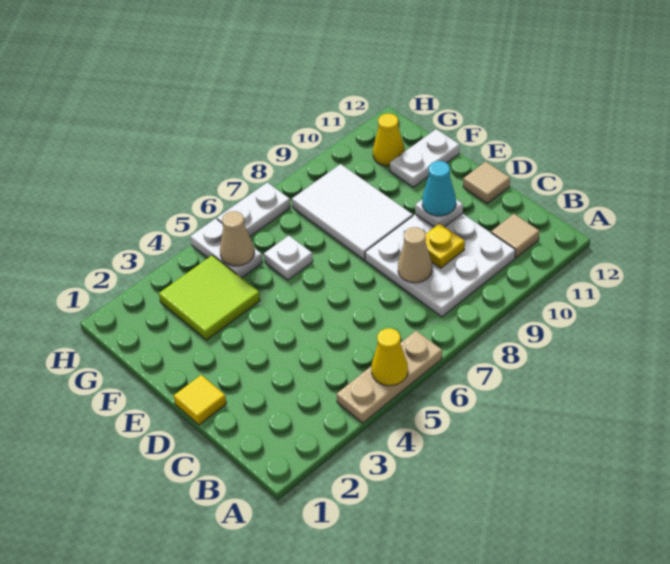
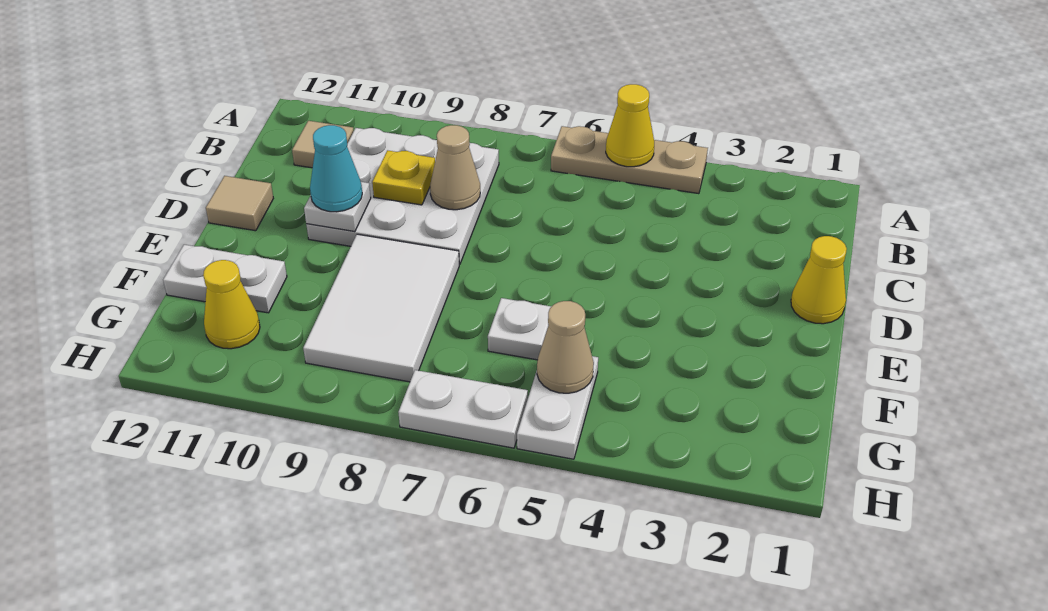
yellow 1x1 tile [174,375,226,425] -> yellow 1x1 cone [791,236,847,324]
lime 2x2 tile [159,255,260,340] -> none

